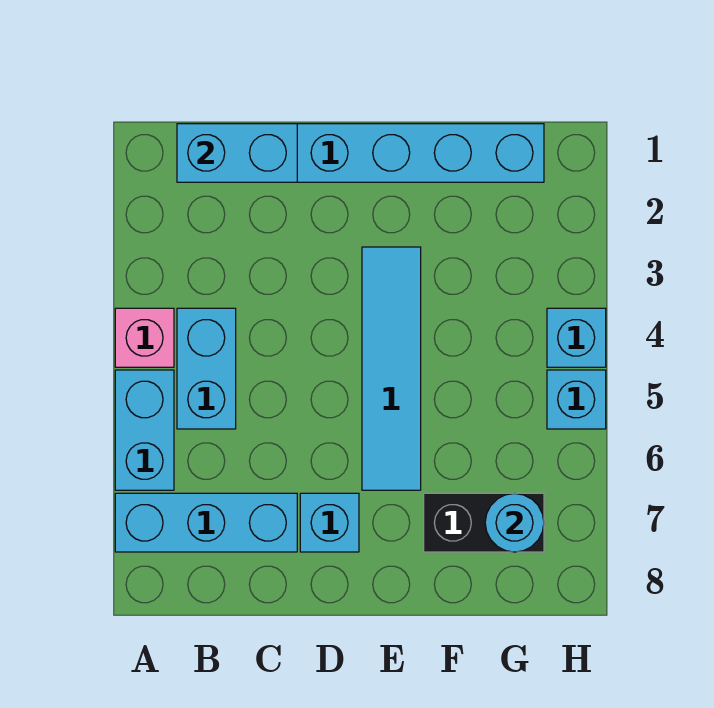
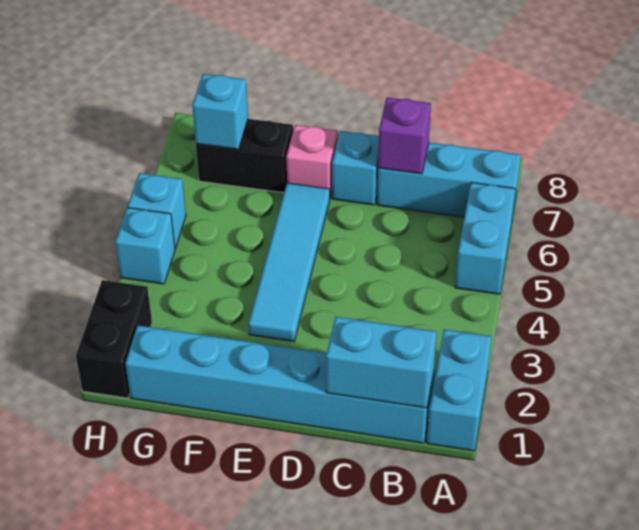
pink 1x1 brick [115,308,174,367] -> pink 1x1 brick moved to [286,125,338,197]
cyan 1x2 brick [177,308,236,429] -> cyan 1x2 brick moved to [427,329,492,451]
none -> purple 1x1 brick [378,97,431,174]
cyan 1x1 round brick [485,493,544,552] -> cyan 1x1 brick [192,74,248,149]
none -> black 1x2 brick [76,280,152,398]

